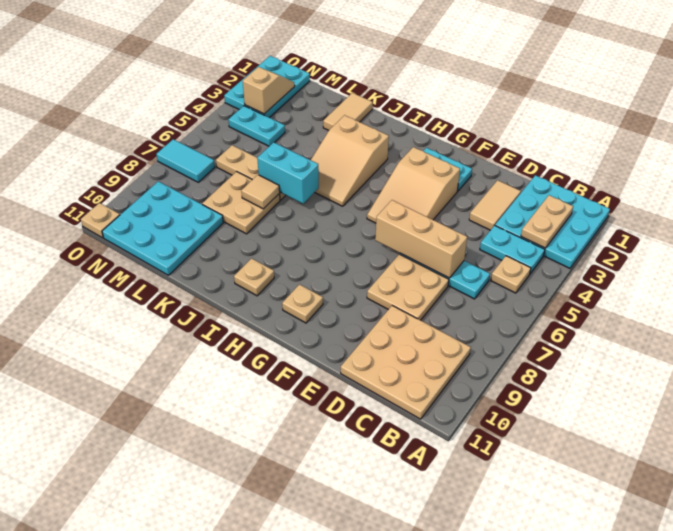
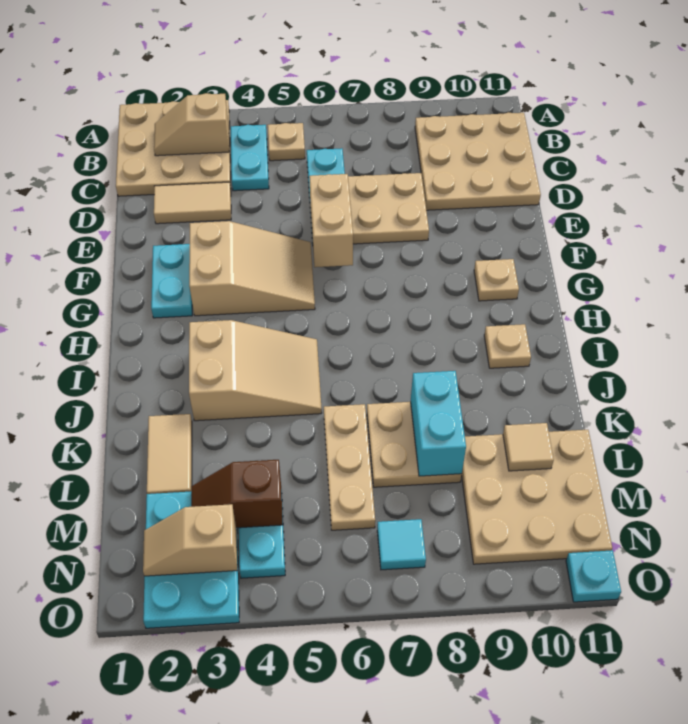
cyan 3x3 plate [495,175,610,268] -> tan 3x3 plate [116,100,231,196]
tan 1x2 plate [521,195,573,248] -> tan 1x2 slope [154,93,229,156]
tan 1x3 brick [375,200,467,278] -> tan 1x2 brick [309,174,353,267]
cyan 1x2 brick [257,142,319,204] -> cyan 1x2 brick moved to [411,371,466,476]
tan 1x2 tile [323,93,373,130] -> tan 1x2 tile turned to [147,414,192,494]
tan 1x1 tile [241,175,280,209] -> tan 1x1 tile moved to [503,423,554,471]
cyan 3x3 plate [102,181,223,275] -> tan 3x3 plate [462,430,612,564]
none -> brown 1x2 slope [191,460,283,528]
cyan 2x3 plate [224,56,310,118] -> cyan 2x3 plate turned to [143,491,239,628]
cyan 1x2 tile [156,139,215,182] -> cyan 1x1 tile [377,519,426,570]
tan 1x1 plate [81,203,120,238] -> cyan 1x1 plate [566,550,621,602]

